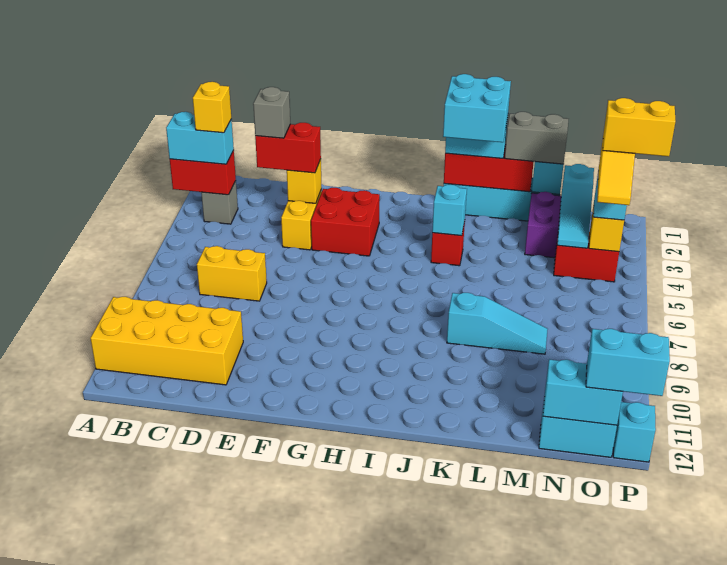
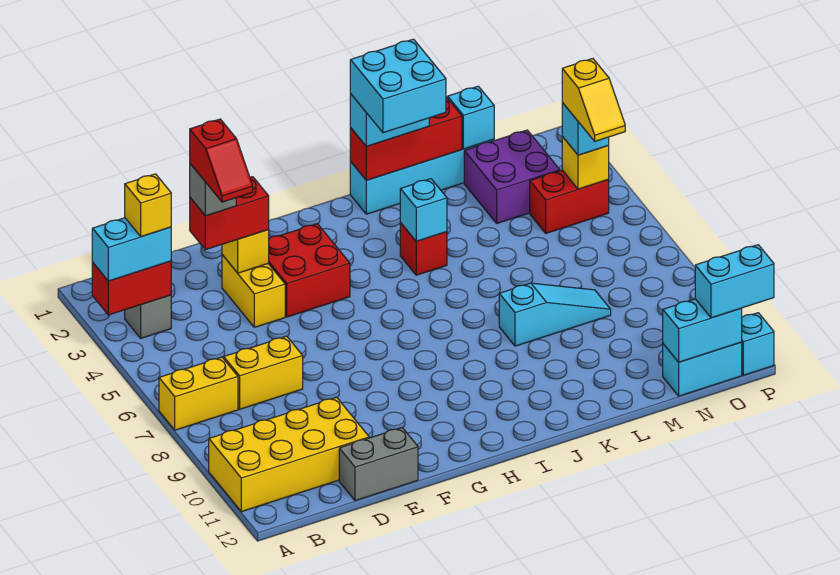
none -> red 1x2 slope [190,119,253,202]
grey 1x2 brick [505,112,568,164] -> grey 1x2 brick moved to [339,428,418,501]
cyan 1x3 slope [557,164,594,248] -> none
yellow 1x2 brick [603,98,675,156] -> yellow 1x2 brick moved to [159,357,238,430]

